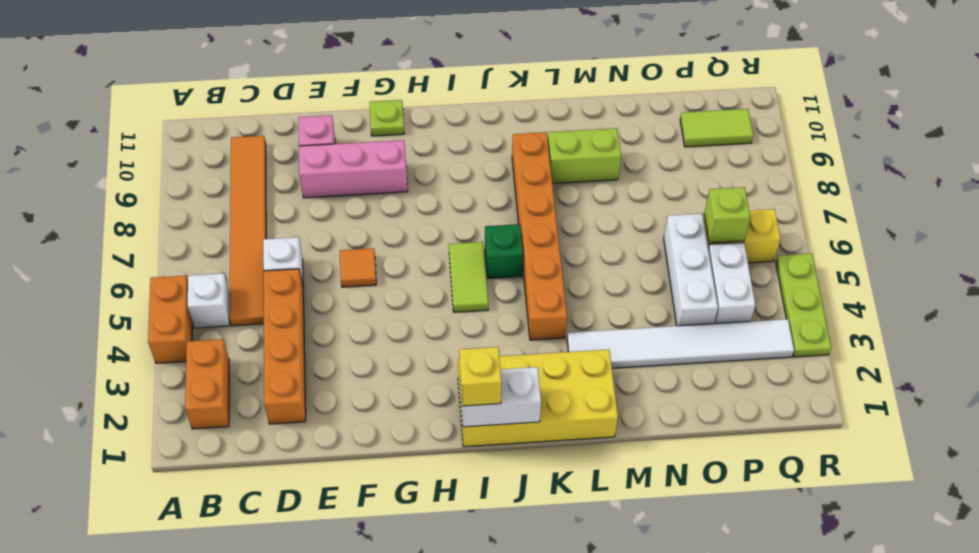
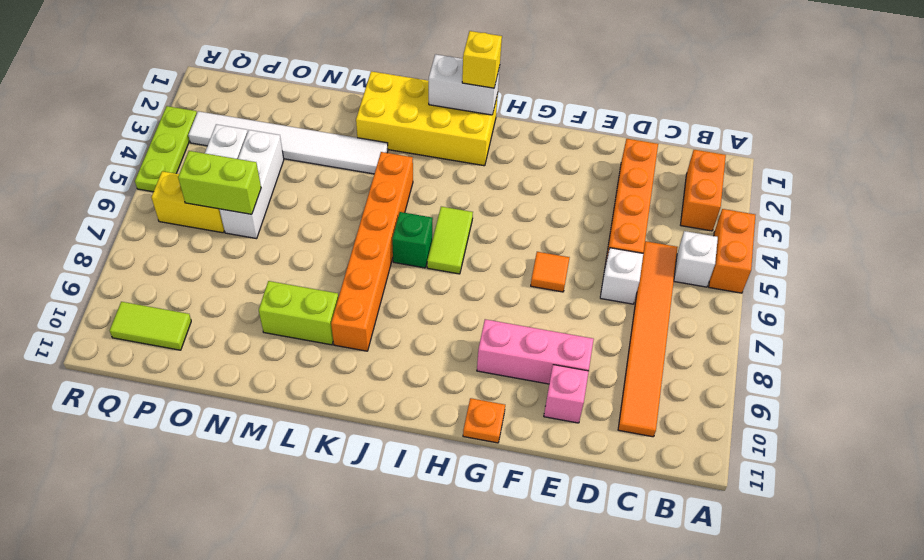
lime 1x1 plate [369,100,404,136] -> orange 1x1 plate [463,398,505,443]
lime 1x1 brick [704,187,750,243] -> lime 1x2 brick [178,151,261,214]

